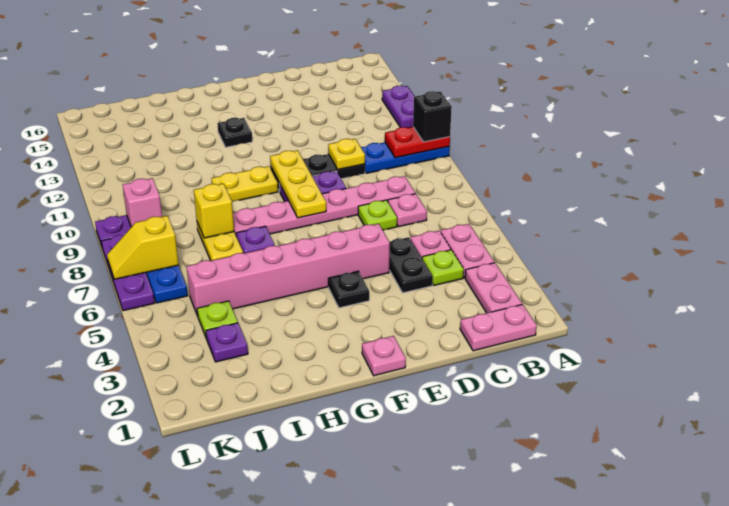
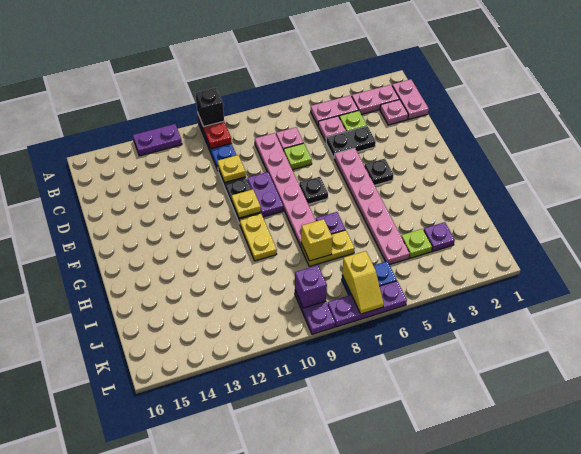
pink 1x6 brick [187,224,390,316] -> pink 1x6 plate [334,148,410,265]
pink 1x1 plate [362,336,406,376] -> pink 1x1 plate moved to [380,99,408,125]
yellow 1x3 plate [270,150,326,218] -> yellow 1x1 plate [232,189,261,218]
black 1x1 plate [217,118,252,147] -> black 1x1 plate moved to [299,177,328,204]
pink 1x1 brick [123,178,162,227] -> purple 1x1 brick [295,265,327,308]

